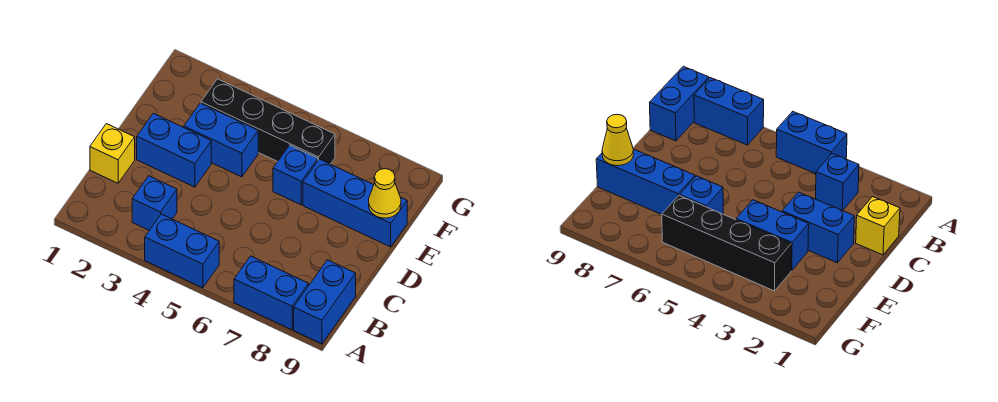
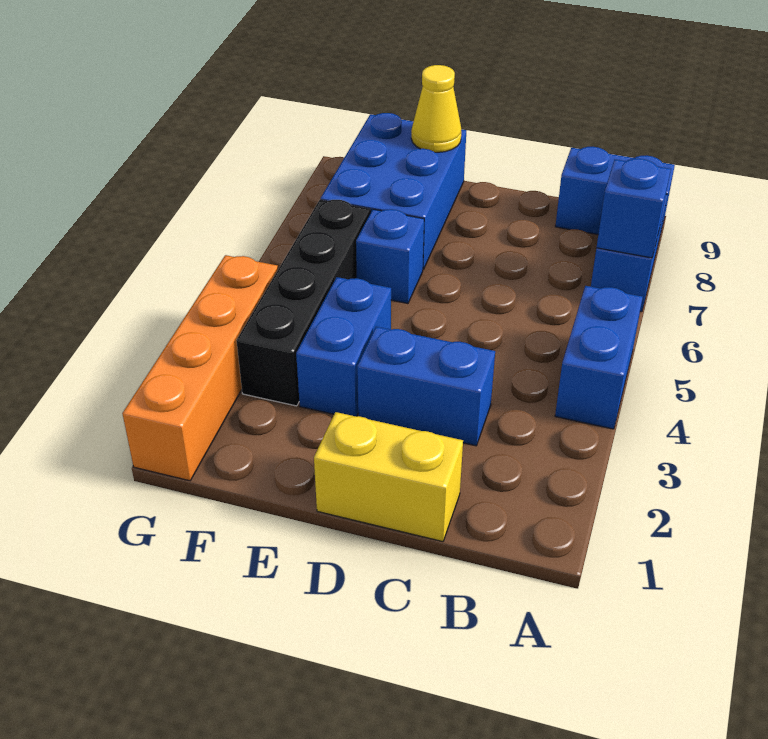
blue 1x1 brick [132,176,177,230] -> blue 1x1 brick moved to [596,159,671,258]
yellow 1x1 brick [90,124,135,183] -> yellow 1x2 brick [314,412,463,542]
blue 1x2 brick [137,113,211,187] -> blue 1x2 brick turned to [357,327,495,446]
blue 1x3 brick [303,159,407,247] -> blue 2x3 brick [321,113,466,269]
none -> orange 1x4 brick [122,255,278,481]

